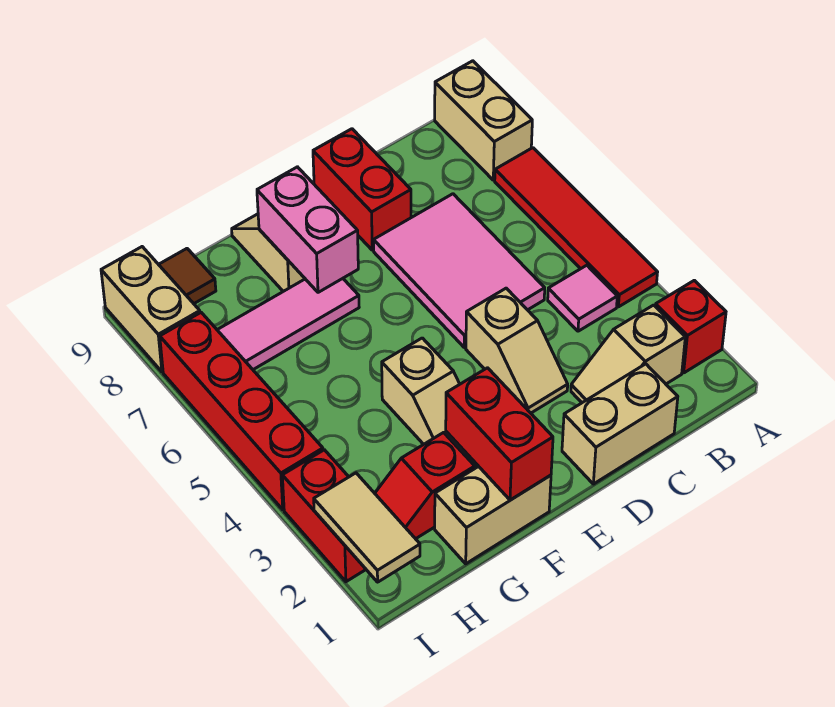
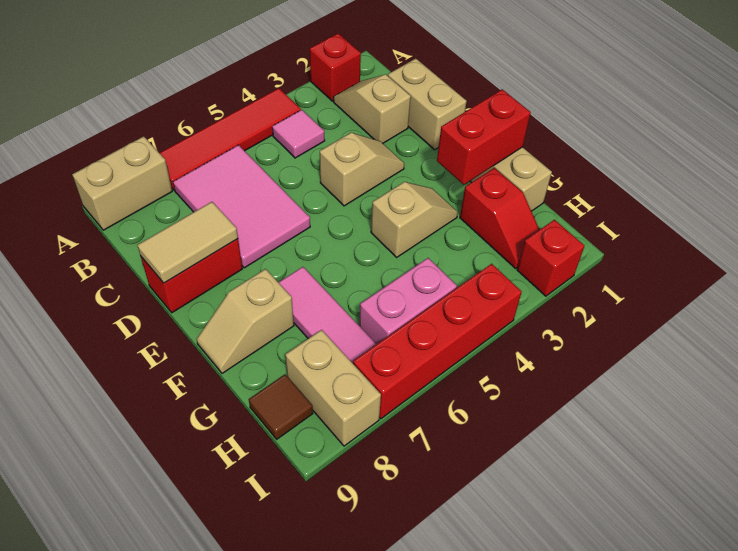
tan 1x2 slope [571,305,685,403] -> tan 1x2 slope turned to [333,74,411,143]
pink 2x3 tile [373,194,545,347] -> pink 2x3 tile turned to [173,145,310,268]
pink 1x2 brick [257,167,358,292] -> pink 1x2 brick moved to [359,258,457,344]
tan 1x2 tile [314,473,420,582] -> tan 1x2 tile moved to [137,202,238,283]
red 1x2 brick [282,450,366,582] -> red 1x1 brick [517,220,585,296]
tan 1x2 brick [101,247,200,372] -> tan 1x2 brick turned to [285,330,381,446]

